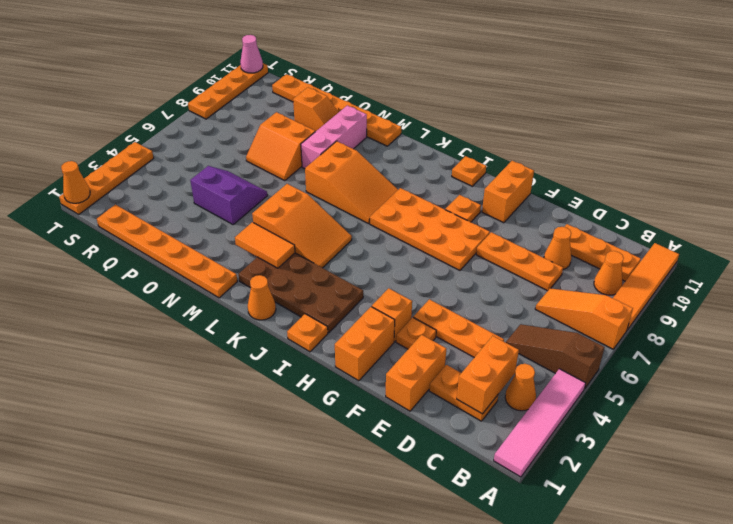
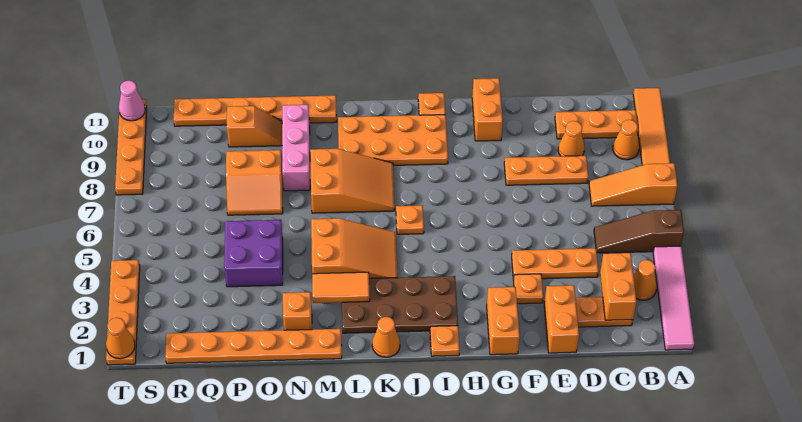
orange 1x1 brick [372,288,412,342] -> orange 1x1 brick moved to [283,292,312,330]
orange 2x4 plate [370,188,490,270] -> orange 2x4 plate moved to [338,115,448,165]
orange 1x1 plate [445,195,481,222] -> orange 1x1 plate moved to [396,205,424,234]
purple 2x2 slope [190,166,267,224] -> purple 2x2 brick [224,220,283,287]

